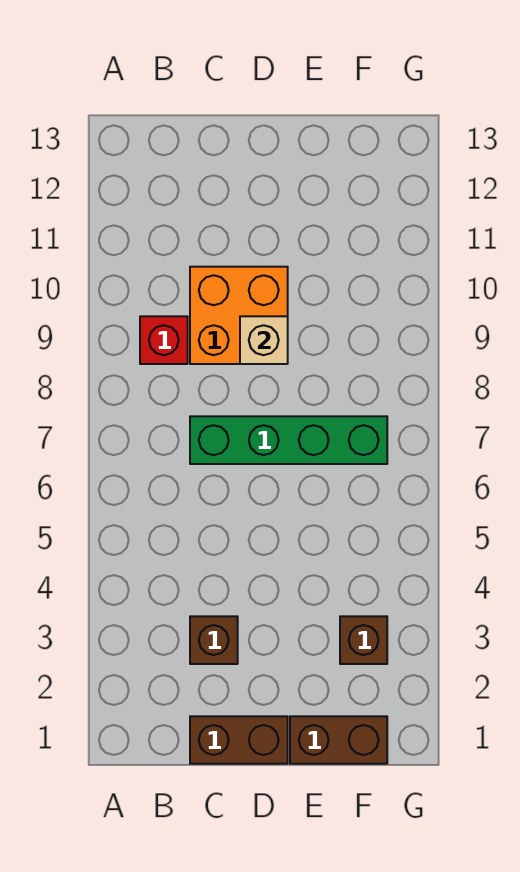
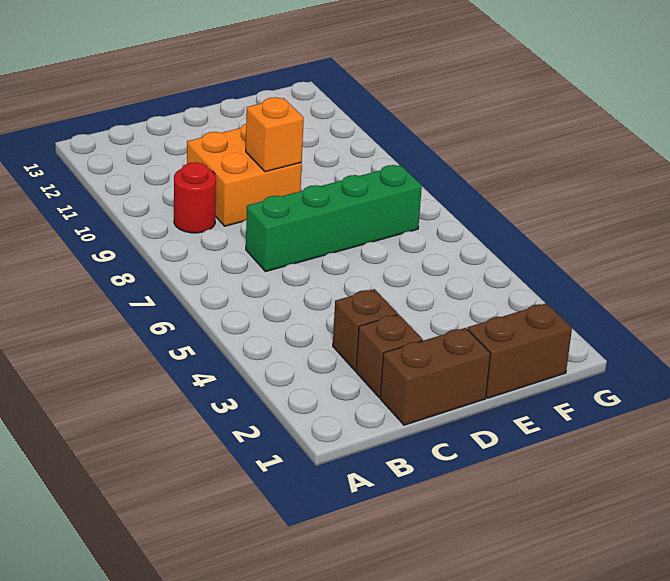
red 1x1 brick [140,316,188,364] -> red 1x1 round brick [174,162,216,233]
tan 1x1 brick [240,316,288,364] -> orange 1x1 brick [246,97,304,172]
brown 1x1 brick [340,616,387,664] -> brown 1x1 brick moved to [356,314,423,398]

